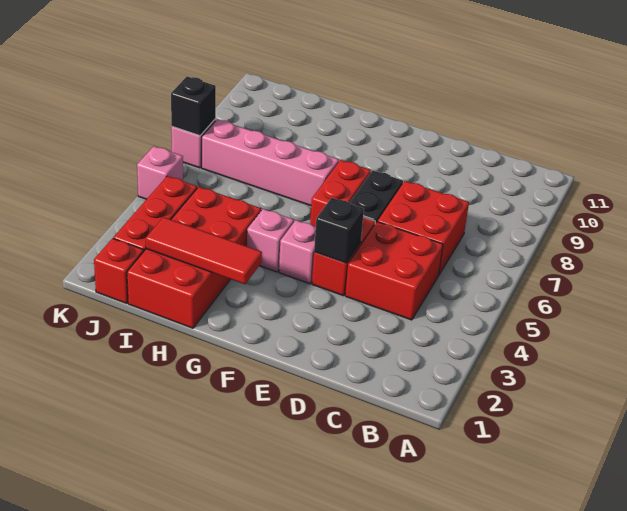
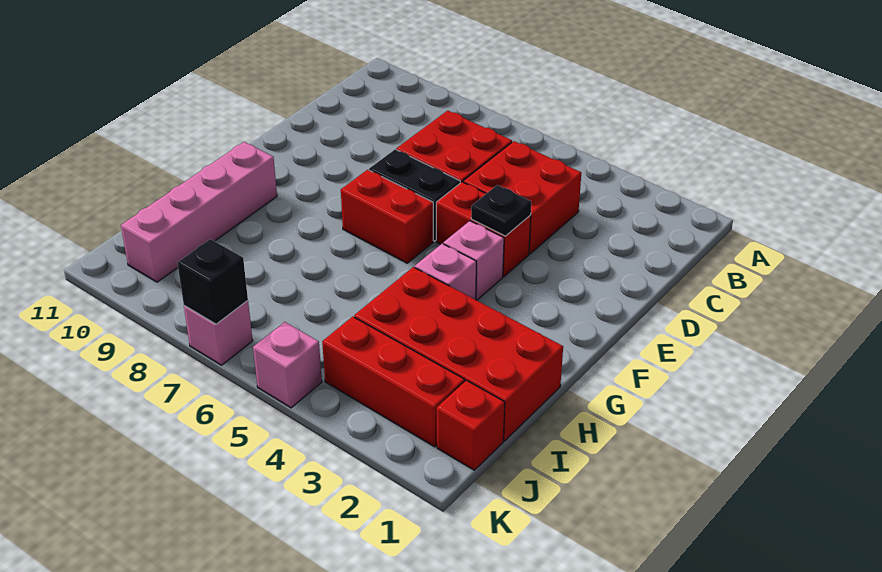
black 1x1 brick [314,198,364,263] -> black 1x1 plate [471,185,531,236]
red 1x3 tile [146,217,262,284] -> none
pink 1x4 brick [202,119,339,206] -> pink 1x4 brick moved to [121,142,277,282]

